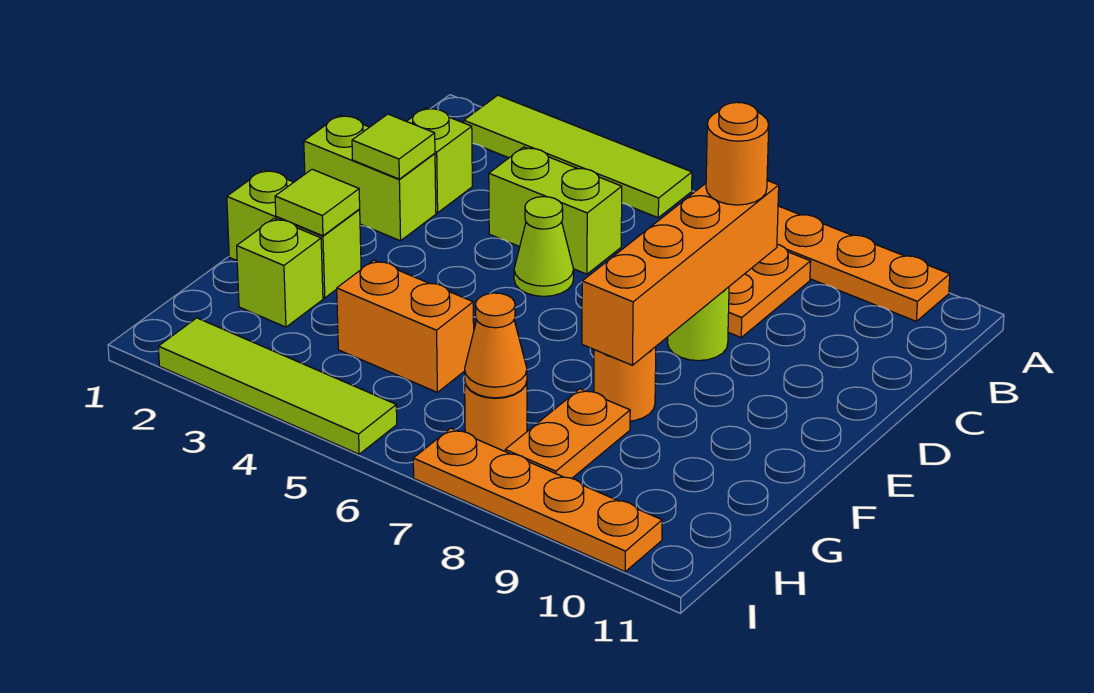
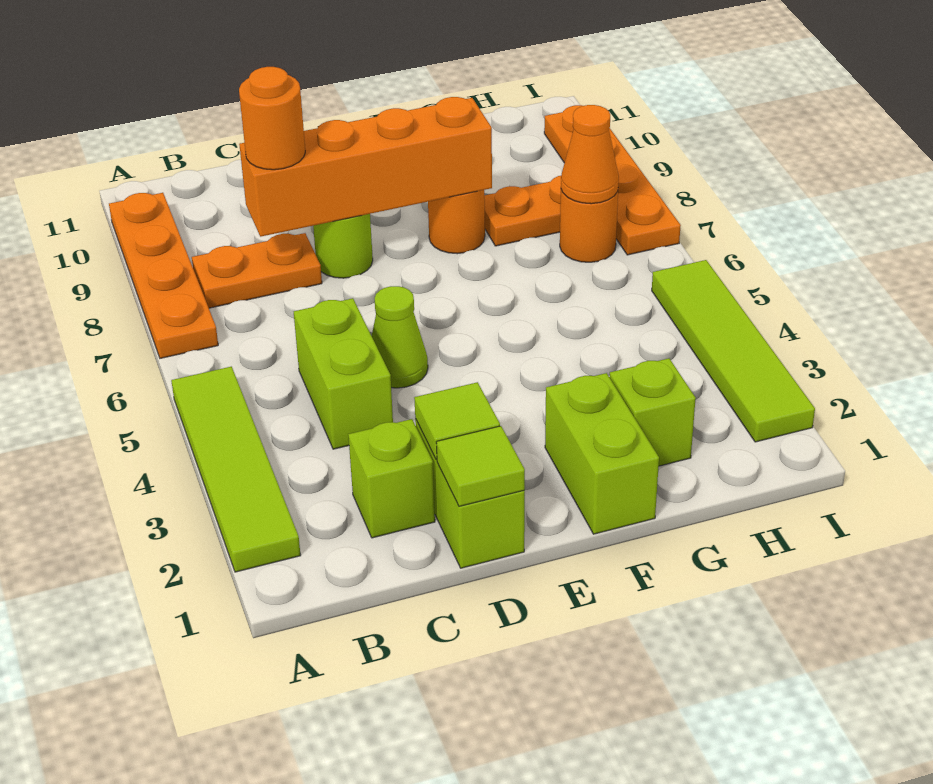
lime 1x1 tile [275,169,360,236] -> lime 1x1 tile moved to [436,426,525,506]
orange 1x2 brick [337,260,474,392] -> none

